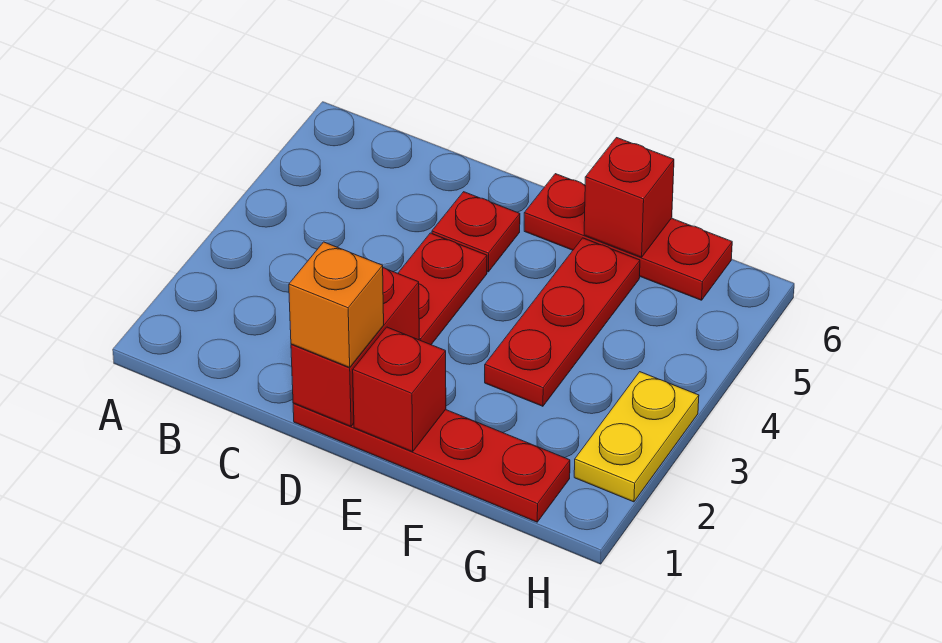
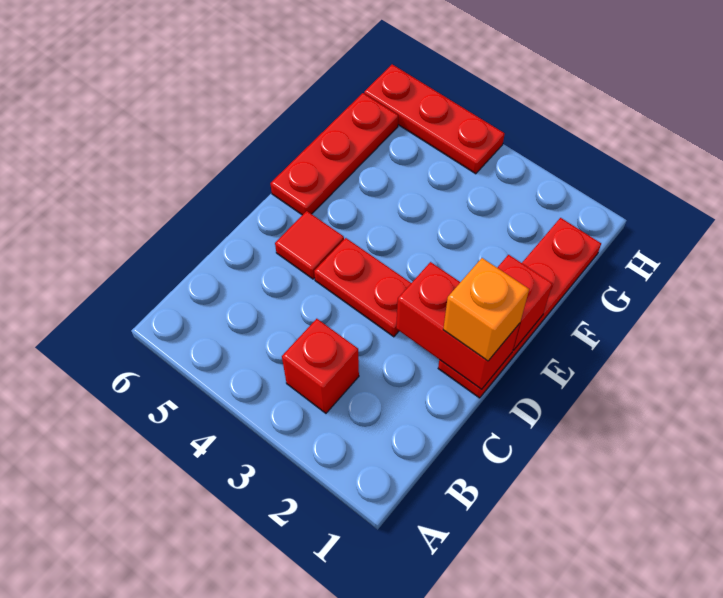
red 1x1 plate [432,192,520,272] -> red 1x1 tile [275,211,344,279]
red 1x3 plate [485,238,640,406] -> red 1x3 plate moved to [364,64,505,174]
red 1x1 brick [584,138,674,257] -> red 1x1 brick moved to [282,319,359,413]
yellow 1x2 plate [574,372,699,502] -> none

